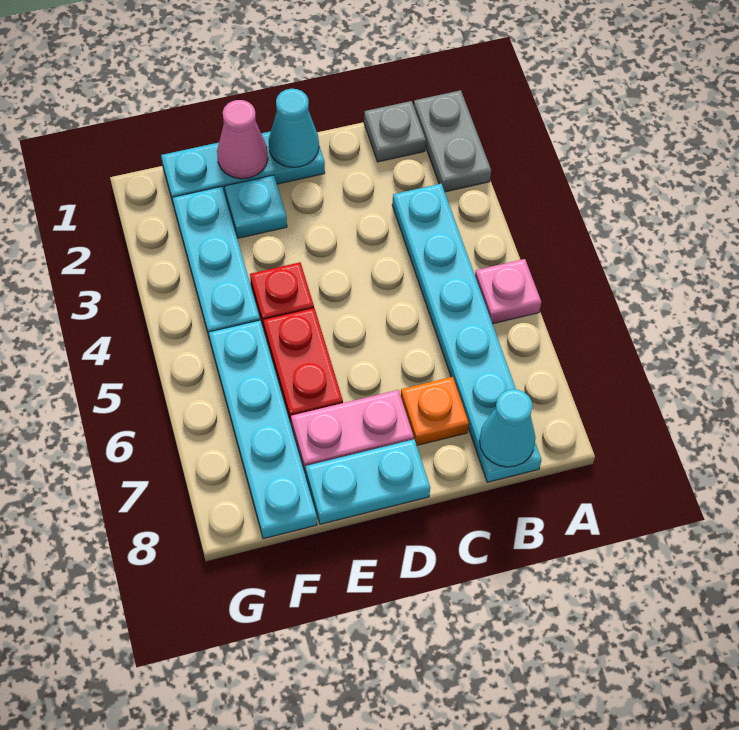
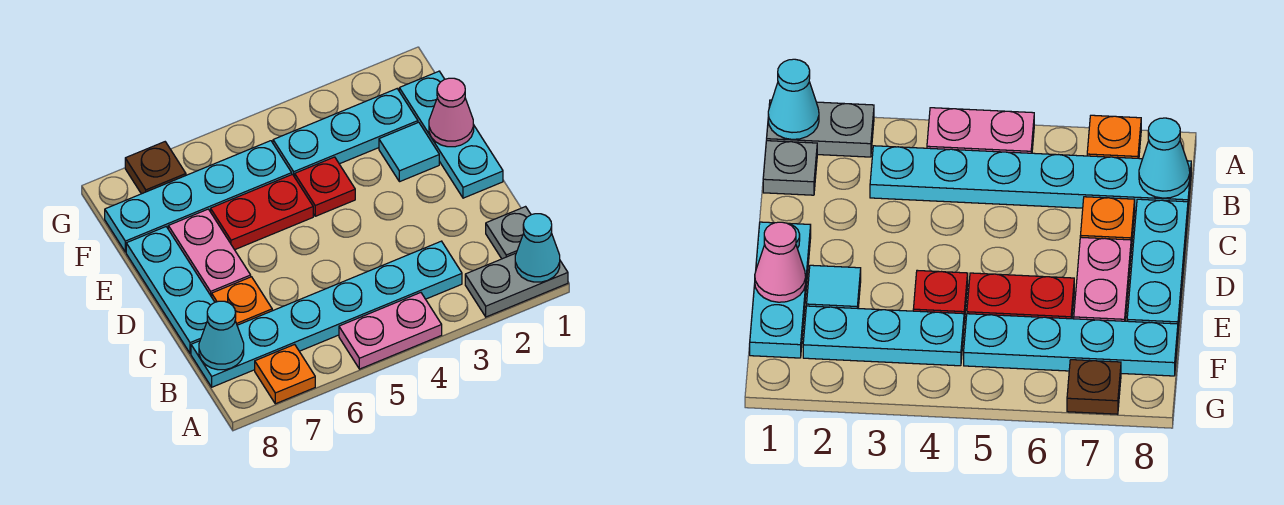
pink 1x1 plate [475,259,541,324] -> pink 1x2 plate [339,293,442,369]
none -> orange 1x1 plate [255,344,315,404]
cyan 1x1 cone [269,89,319,167] -> cyan 1x1 cone moved to [515,214,560,282]
cyan 1x2 plate [305,439,430,524] -> cyan 1x3 plate [126,227,215,353]
cyan 1x1 plate [225,175,287,238] -> cyan 1x1 tile [379,122,439,182]
none -> brown 1x1 plate [125,142,186,194]

